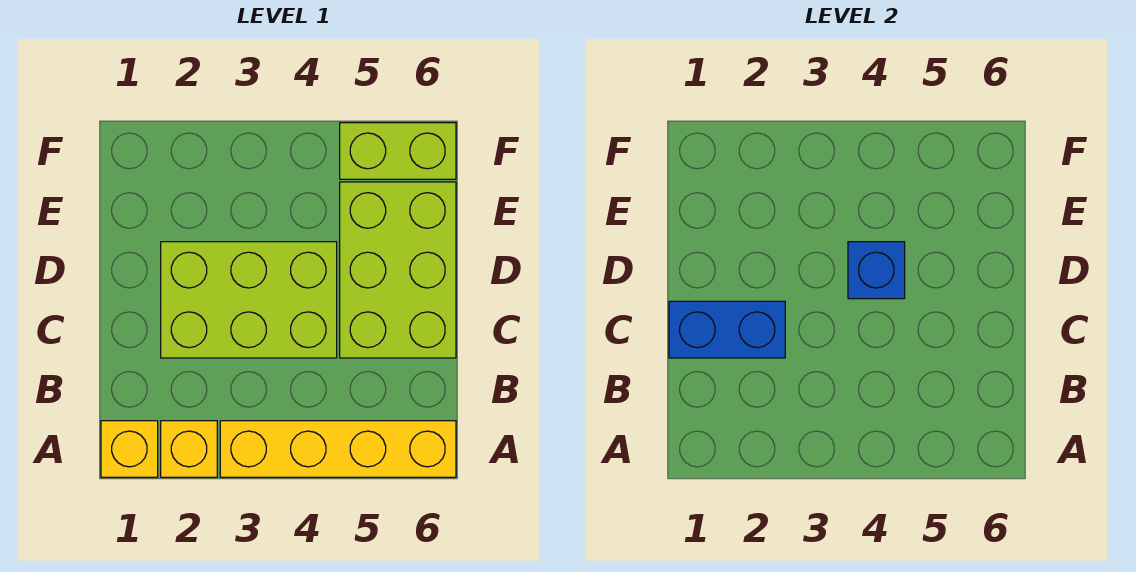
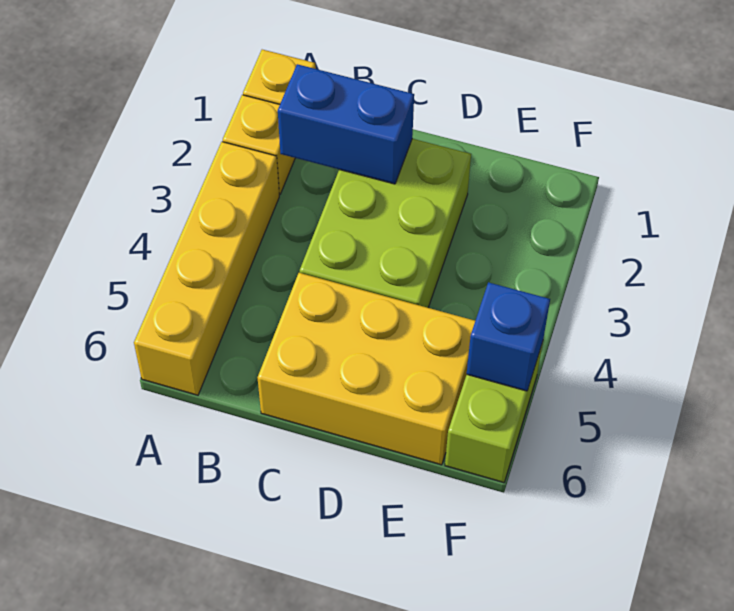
blue 1x2 brick [669,301,785,358] -> blue 1x2 brick turned to [278,64,414,184]
lime 2x3 brick [340,182,456,358] -> yellow 2x3 brick [257,273,475,465]
blue 1x1 brick [848,242,905,299] -> blue 1x1 brick moved to [467,282,550,391]

